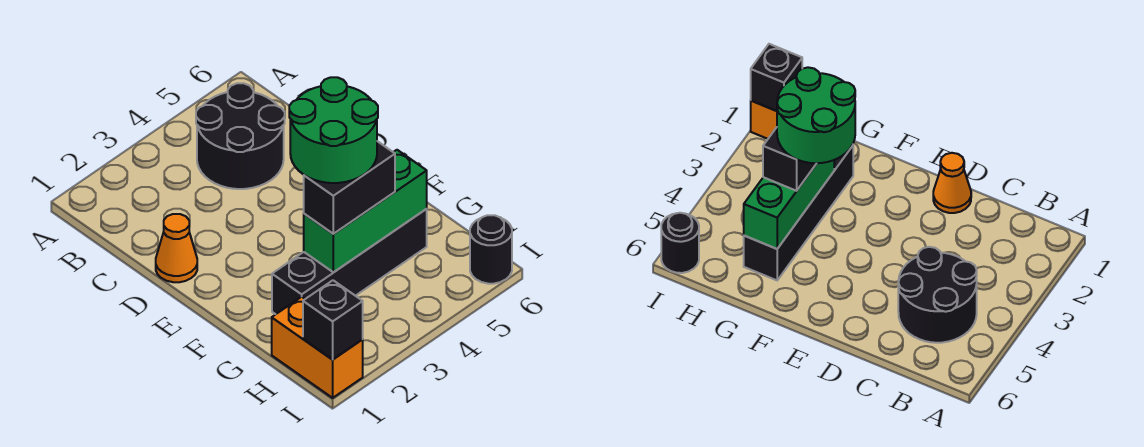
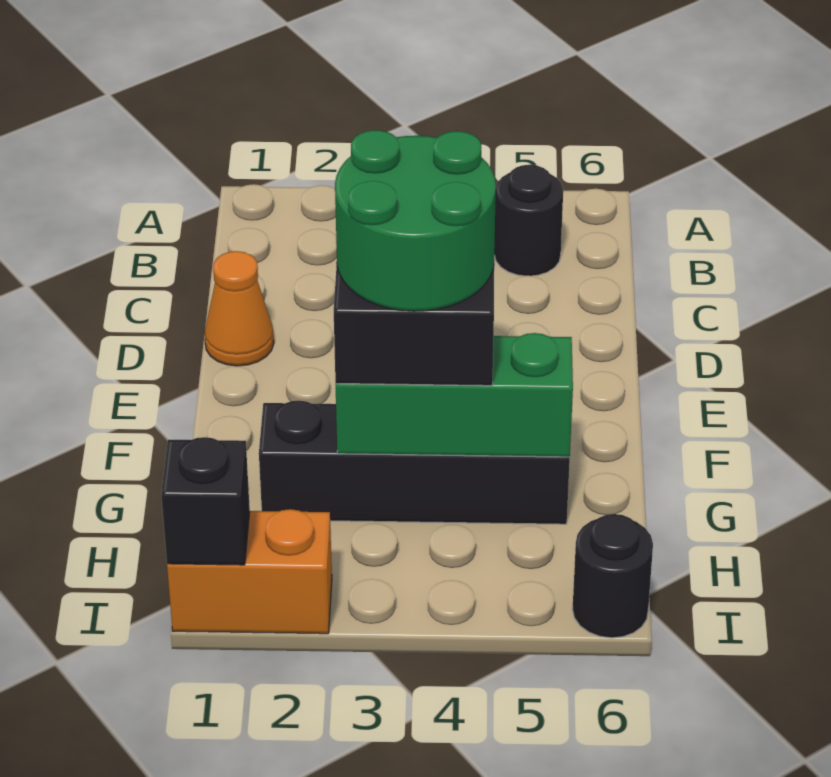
black 2x2 round brick [196,83,285,189] -> black 1x1 round brick [494,165,563,276]
orange 1x2 brick [272,297,363,398] -> orange 1x2 brick turned to [167,509,332,634]

